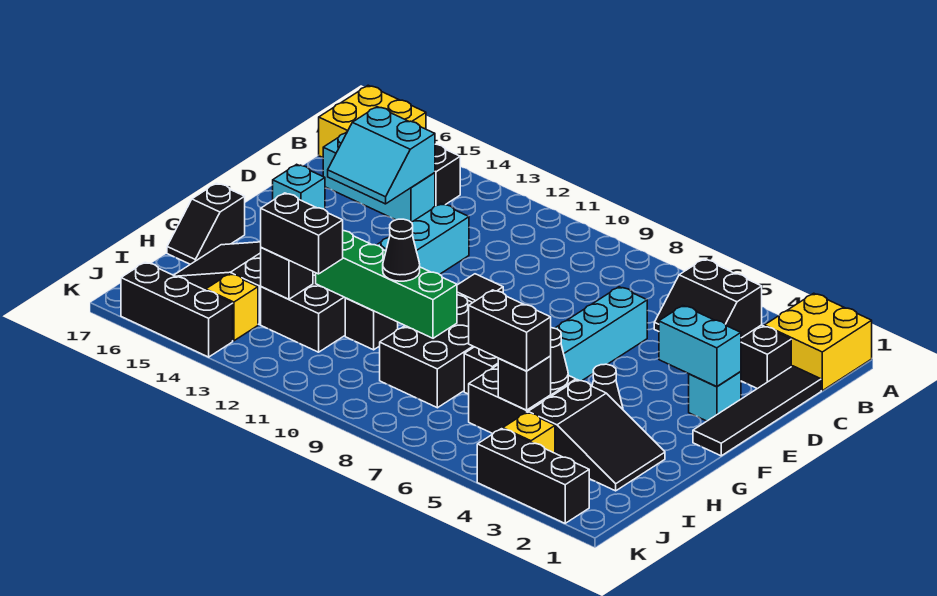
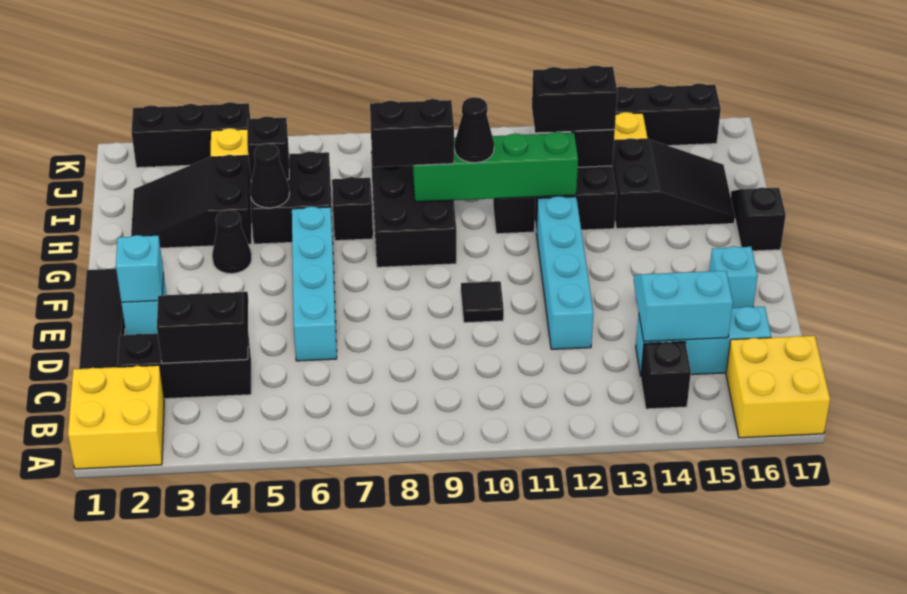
cyan 1x2 brick [659,306,741,387] -> cyan 1x1 brick [116,235,163,302]
black 1x2 brick [469,290,551,371] -> black 1x2 brick moved to [370,99,454,167]

